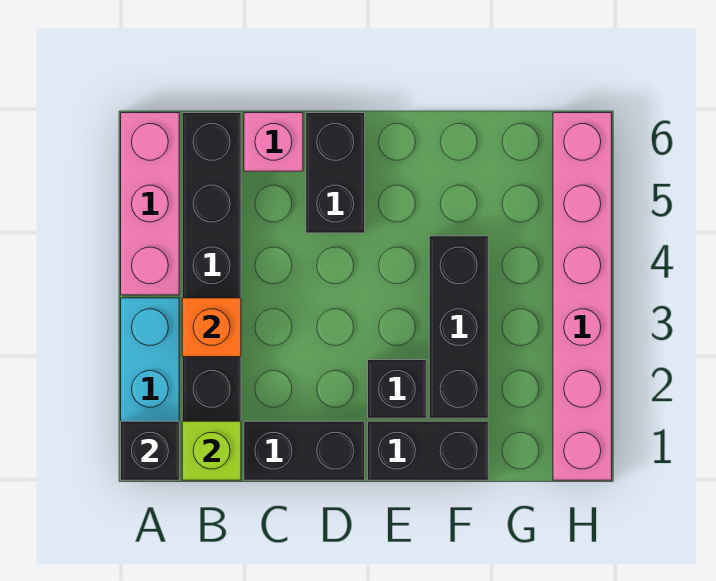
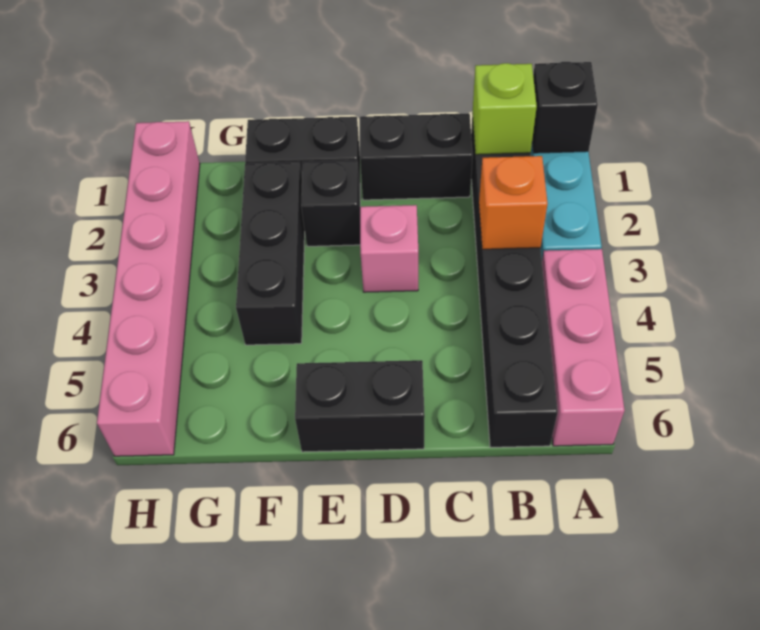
pink 1x1 brick [244,113,303,171] -> pink 1x1 brick moved to [360,205,418,292]
black 1x2 brick [306,113,365,233] -> black 1x2 brick turned to [295,360,425,452]

